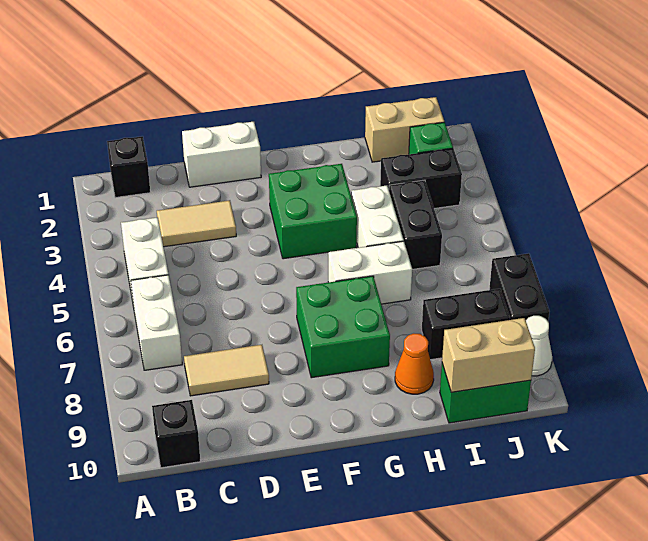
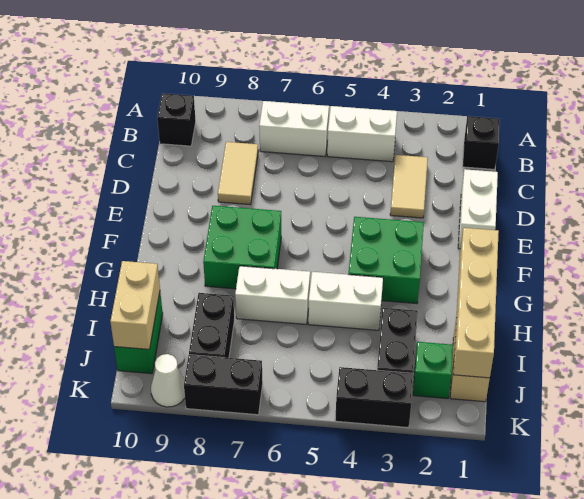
none -> tan 1x4 brick [453,228,499,378]
white 1x2 brick [328,241,412,304] -> white 1x2 brick turned to [235,266,310,324]
orange 1x1 cone [395,333,434,394] -> none
black 1x2 brick [389,180,442,269] -> black 1x2 brick moved to [335,367,413,428]

